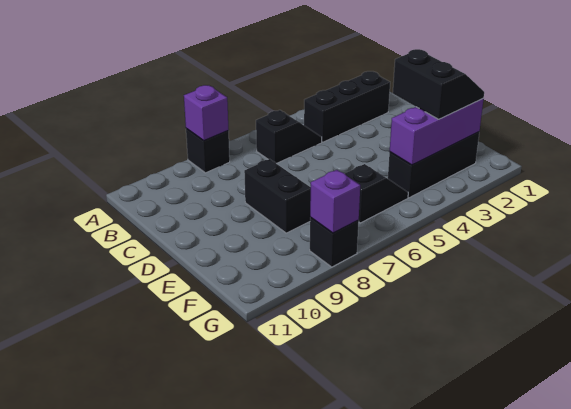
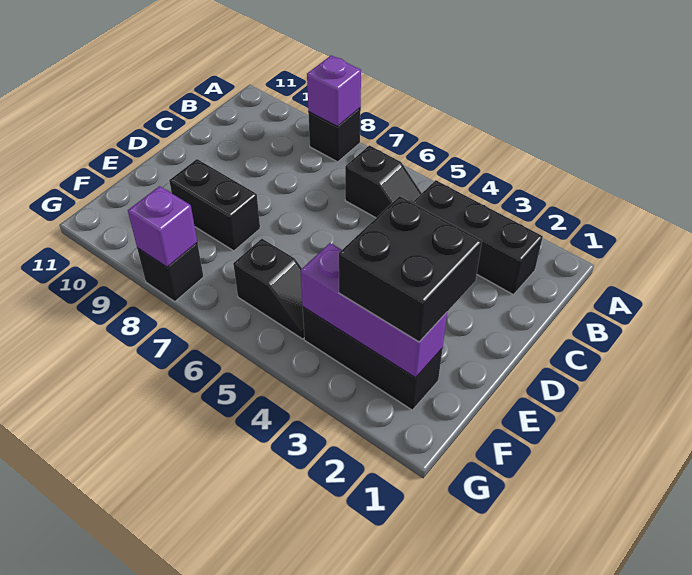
black 1x2 brick [244,159,311,233] -> black 1x2 brick turned to [169,159,260,251]
black 2x2 slope [393,49,484,119] -> black 2x2 brick [339,196,482,342]

